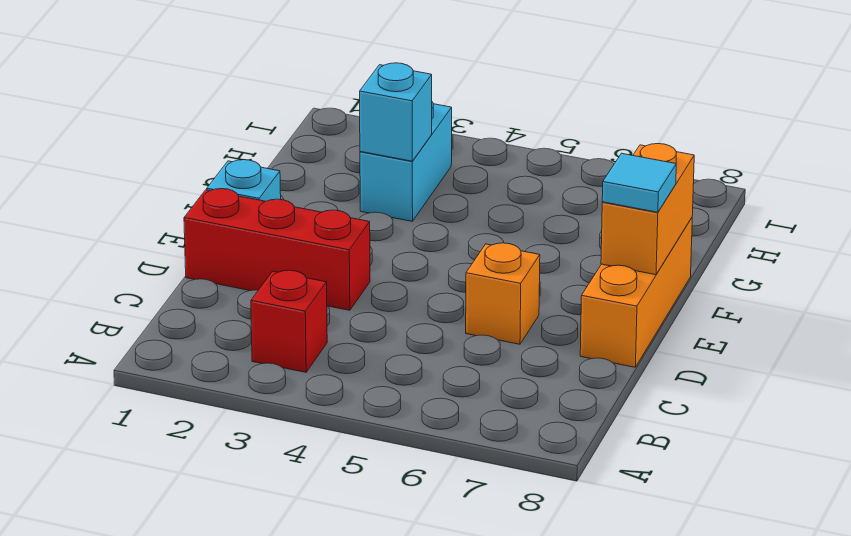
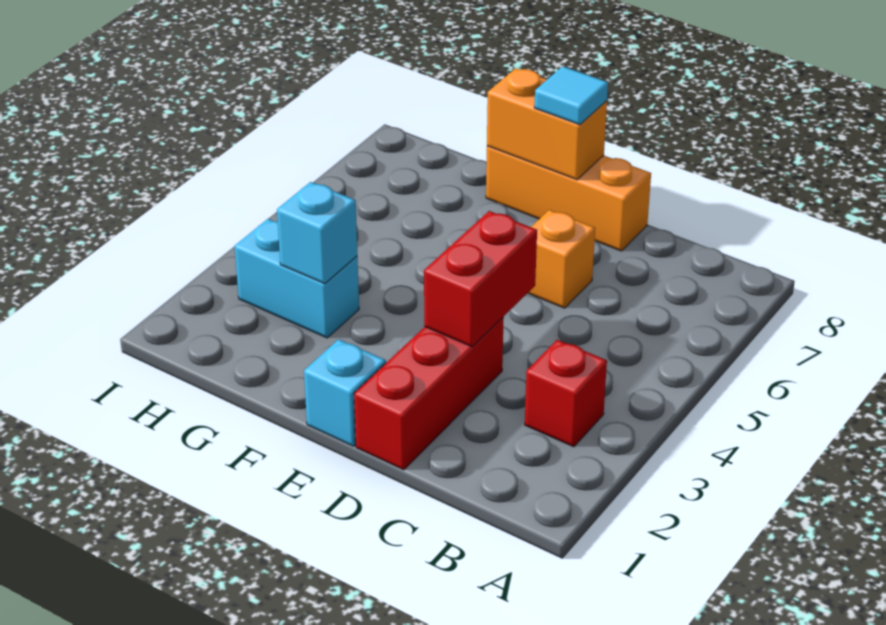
none -> red 1x2 brick [424,211,537,347]

